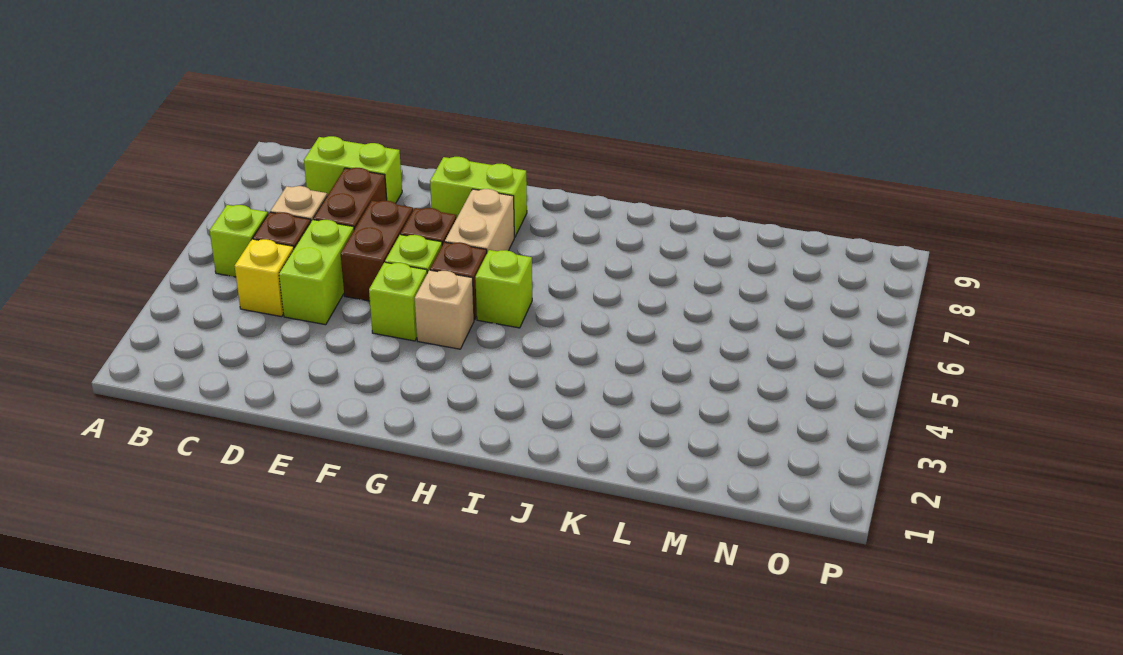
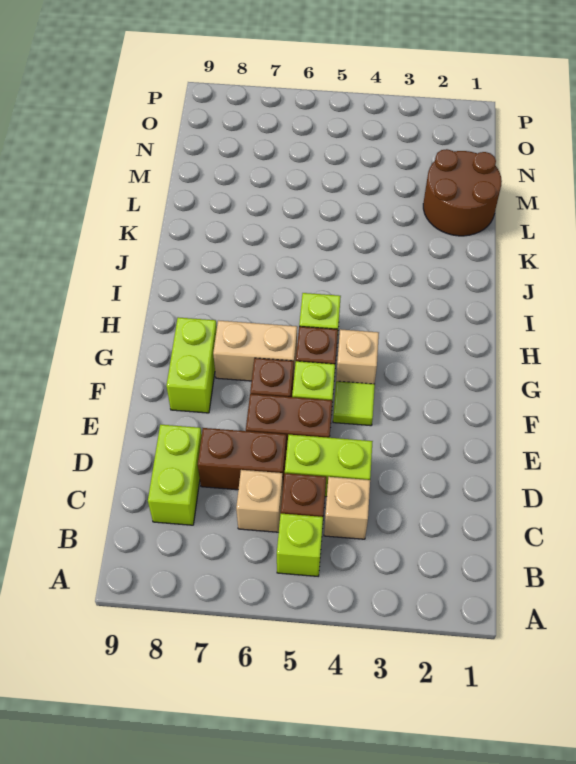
yellow 1x1 brick [235,239,294,317] -> tan 1x1 brick [324,477,370,539]
lime 1x1 brick [369,262,427,341] -> lime 1x1 tile [333,381,375,426]
none -> brown 2x2 round brick [423,149,502,236]

